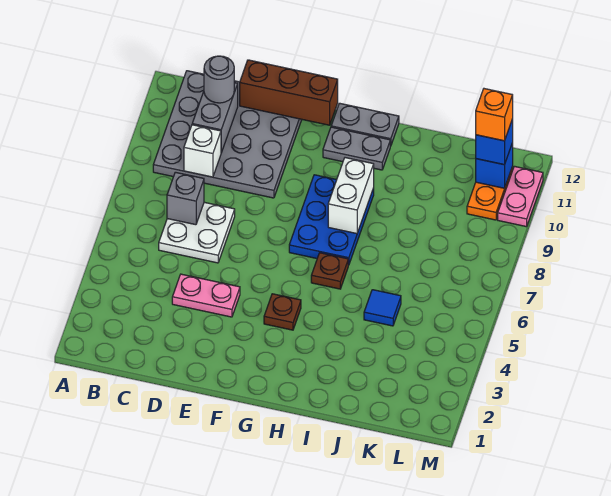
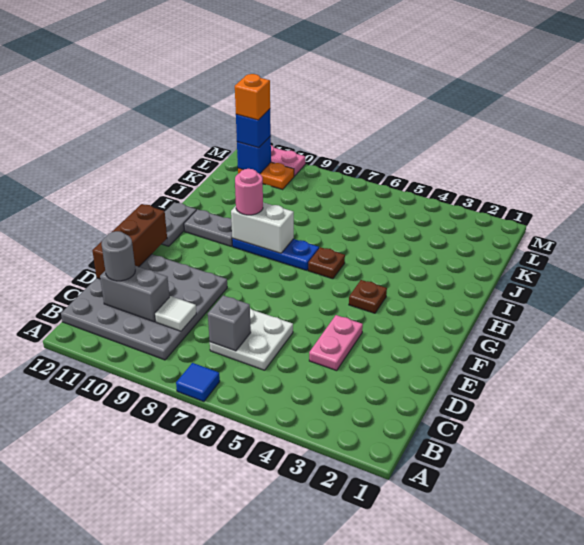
white 1x1 brick [184,125,221,177] -> white 1x1 tile [155,296,196,331]
blue 2x3 plate [289,175,374,265] -> blue 1x3 plate [232,238,319,270]
grey 1x2 plate [323,127,390,170] -> grey 1x2 plate turned to [184,210,233,246]
none -> pink 1x1 round brick [235,169,263,215]
blue 1x1 tile [364,290,401,326] -> blue 1x1 tile moved to [176,363,220,402]

